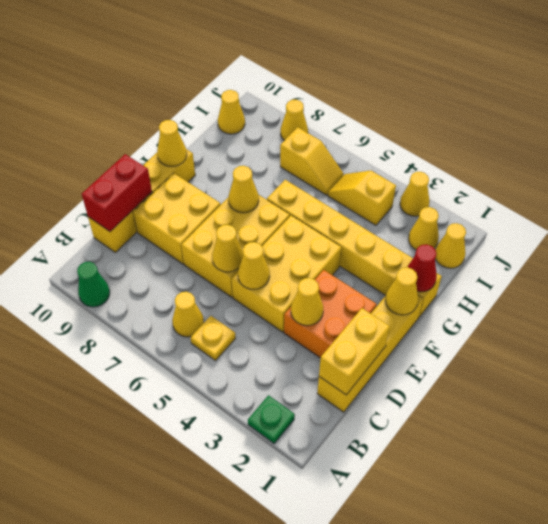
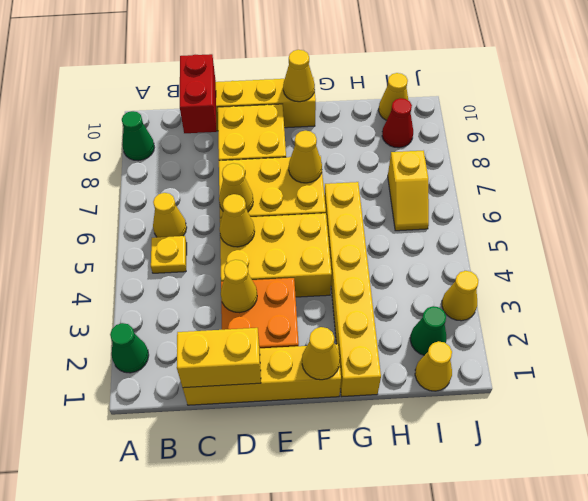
green 1x1 plate [248,395,295,444] -> green 1x1 cone [110,323,149,373]
red 1x2 brick [82,154,152,231] -> red 1x2 brick turned to [180,54,217,133]
red 1x1 cone [408,244,437,292] -> red 1x1 cone moved to [382,98,413,148]
yellow 1x1 cone [408,207,439,250] -> green 1x1 cone [410,306,446,355]
yellow 1x2 slope [328,171,396,225] -> none
yellow 1x1 cone [281,100,308,140] -> none

